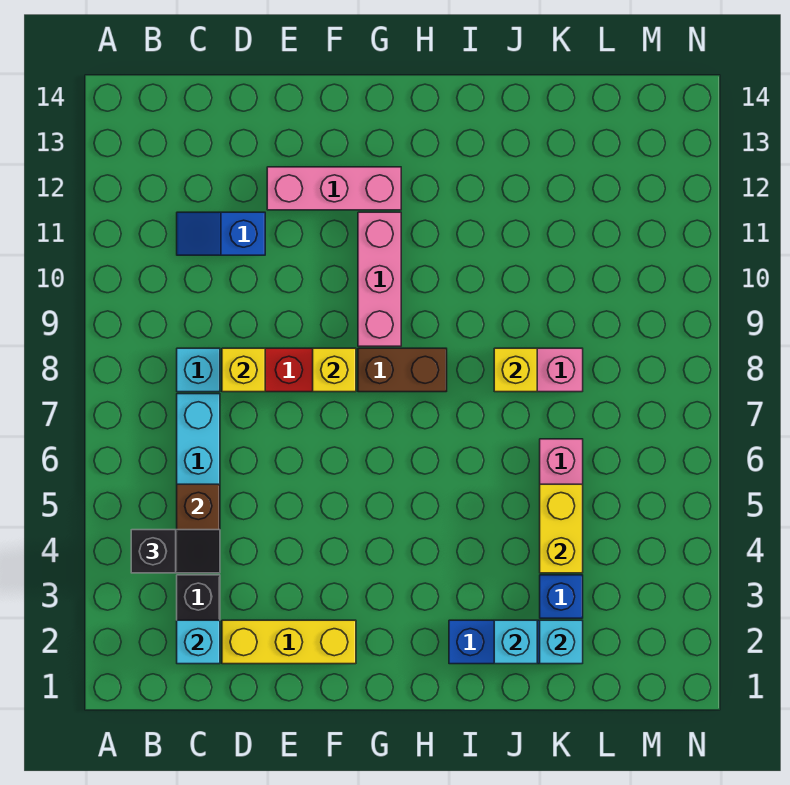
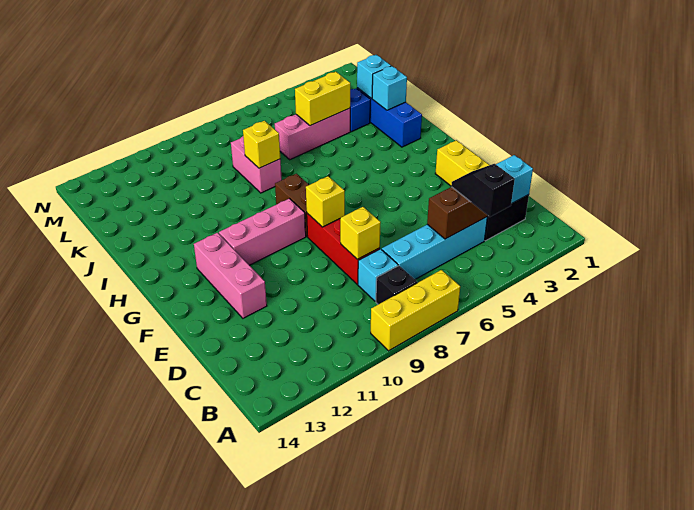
none -> yellow 1x3 brick [371,270,460,351]
none -> black 1x1 brick [376,266,417,304]
blue 1x2 slope [177,212,265,255] -> none

